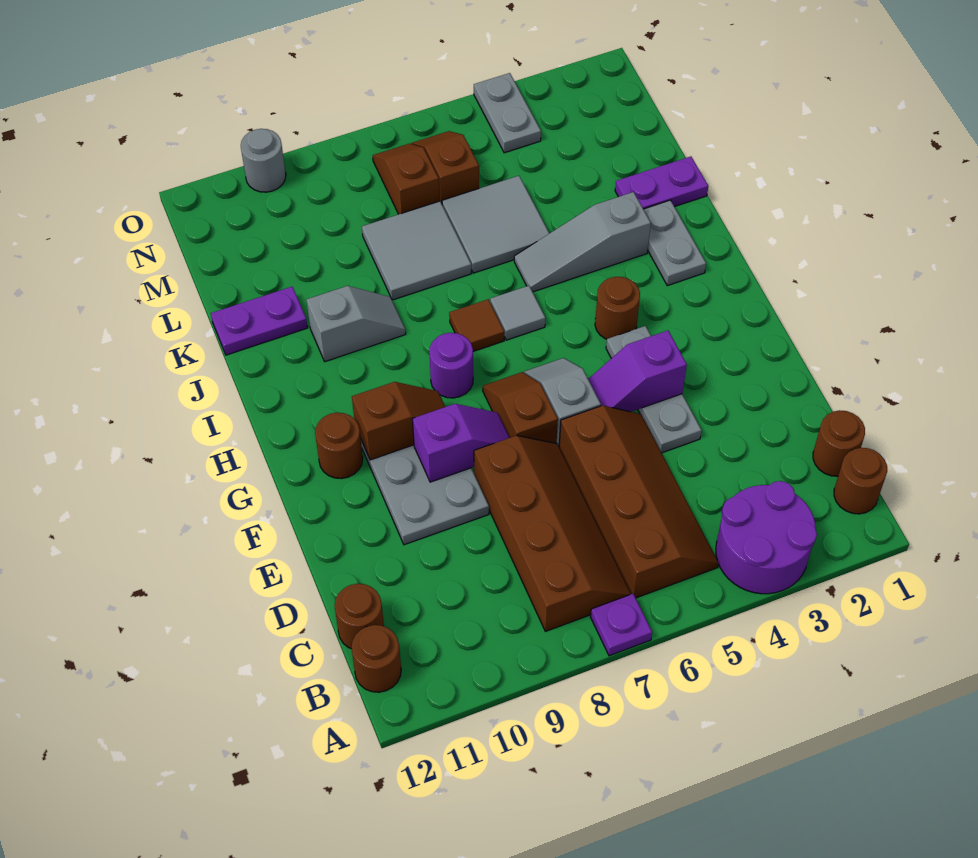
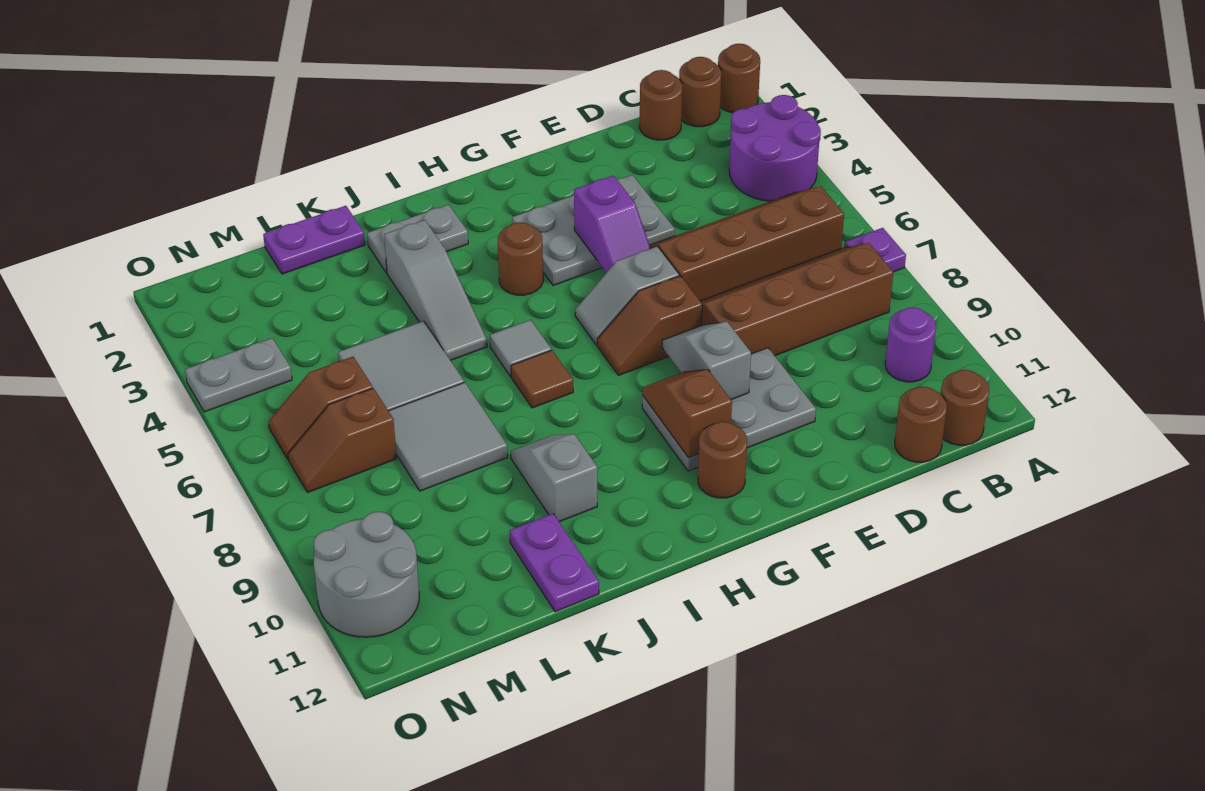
none -> brown 1x1 round brick [718,44,760,113]
grey 1x3 plate [606,326,702,453] -> grey 2x3 plate [512,175,675,286]
purple 1x2 slope [412,404,510,482] -> grey 1x2 slope [662,322,751,400]
purple 1x1 round brick [429,333,473,398] -> purple 1x1 round brick moved to [885,308,936,382]
purple 1x2 plate [615,156,708,209] -> purple 1x2 plate turned to [263,206,365,274]
grey 1x1 round brick [241,129,286,192] -> grey 2x2 round brick [314,512,419,637]

